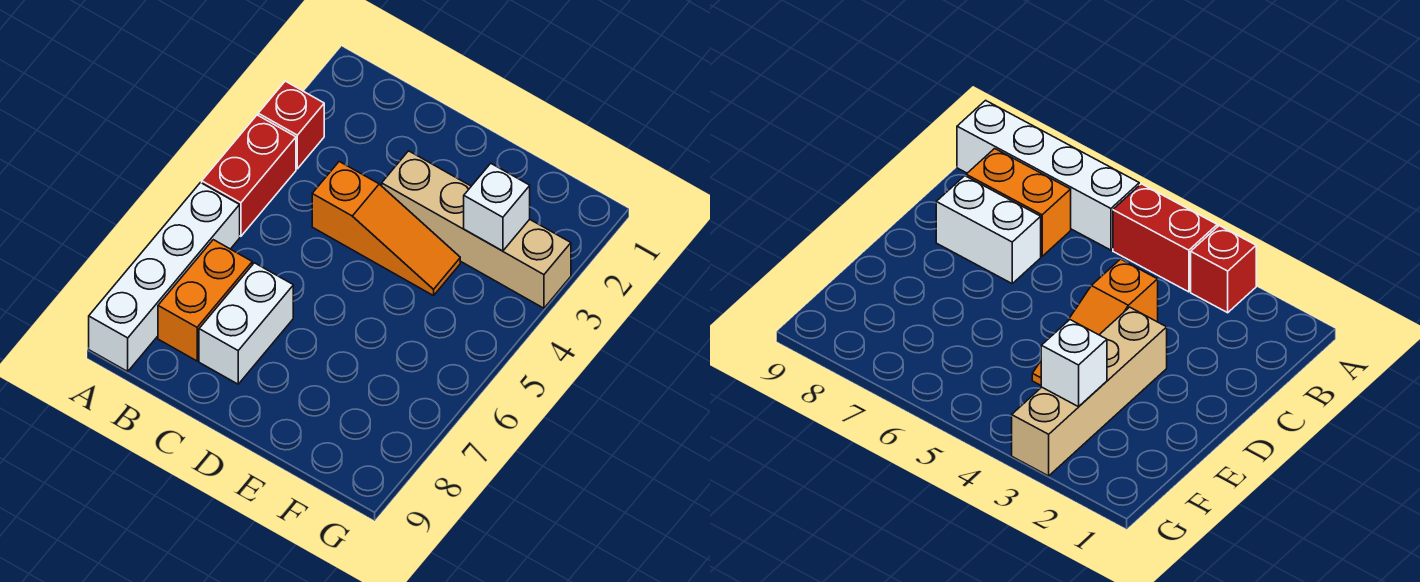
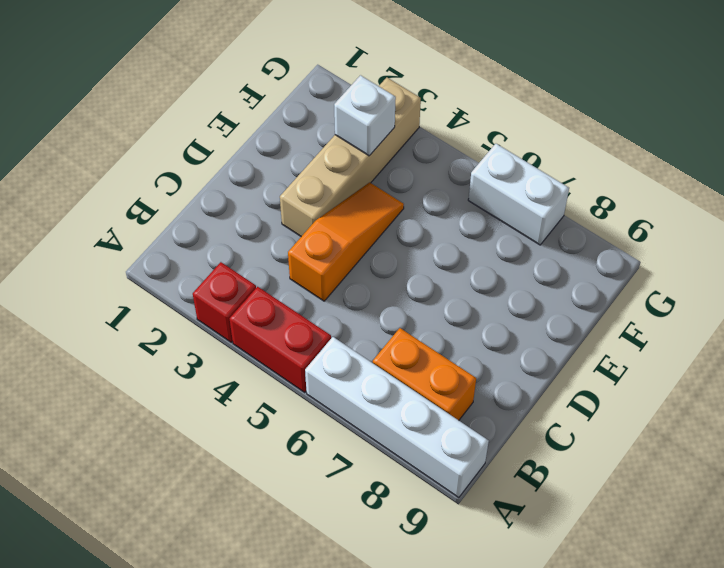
white 1x2 brick [199,263,293,384] -> white 1x2 brick moved to [468,144,569,245]

